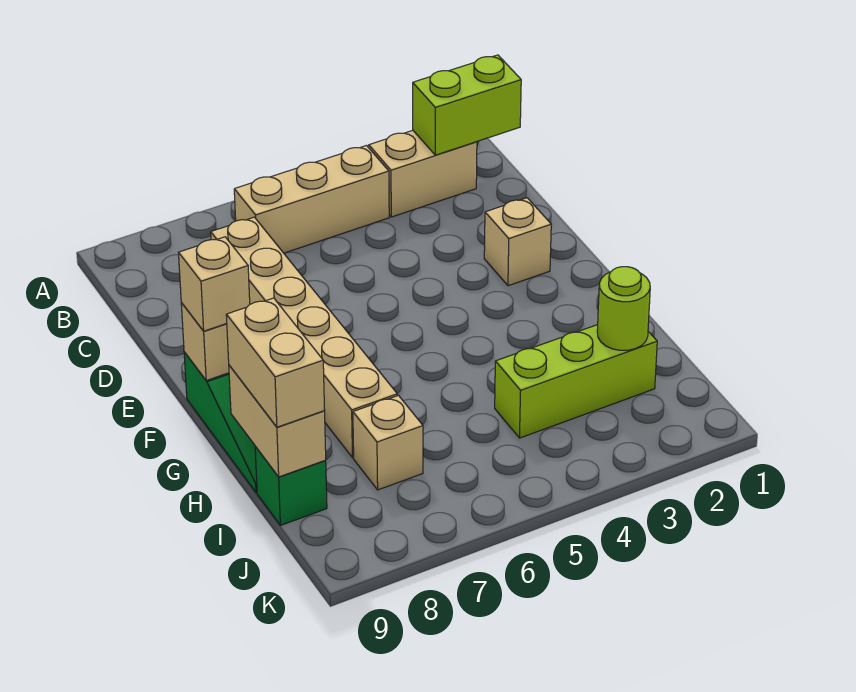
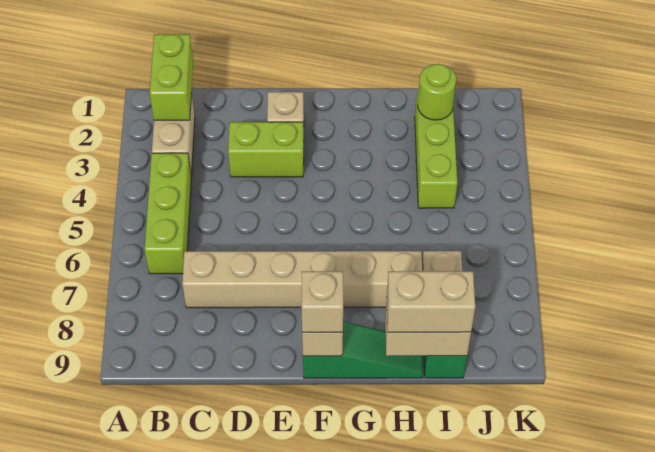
tan 1x3 brick [234,146,389,253] -> lime 1x3 brick [145,153,191,274]
none -> lime 1x2 brick [228,122,304,177]

